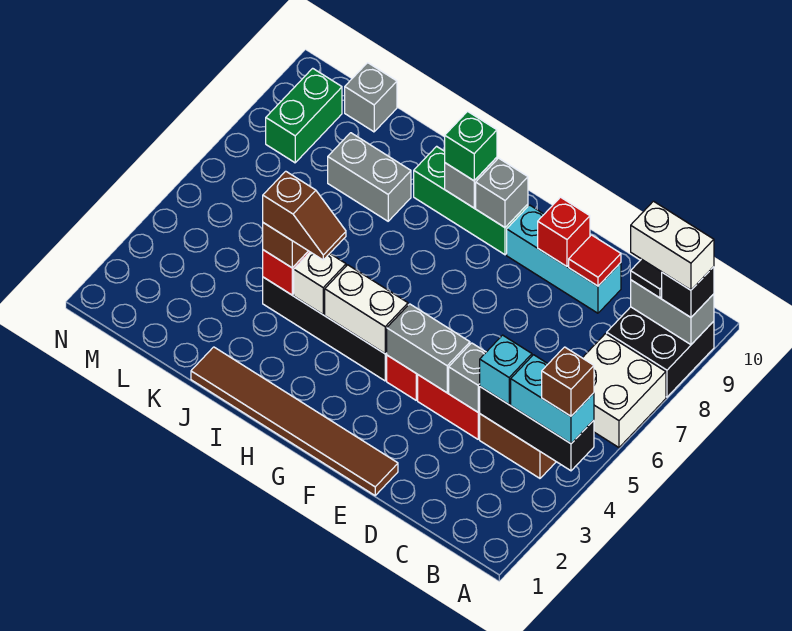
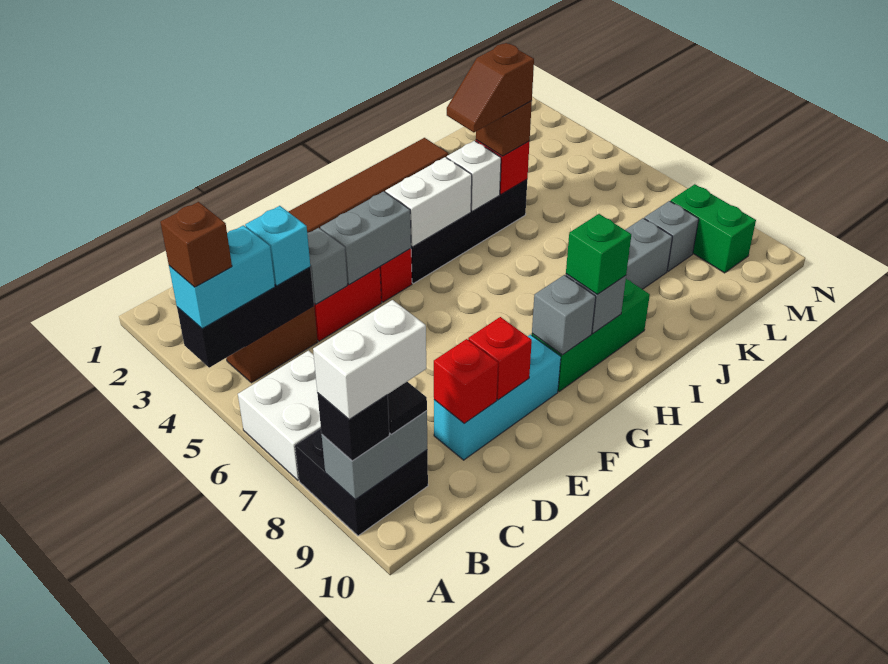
red 1x1 tile [569,235,621,286] -> red 1x1 brick [434,339,498,423]
grey 1x1 brick [345,63,397,132] -> grey 1x1 brick moved to [644,201,699,271]

